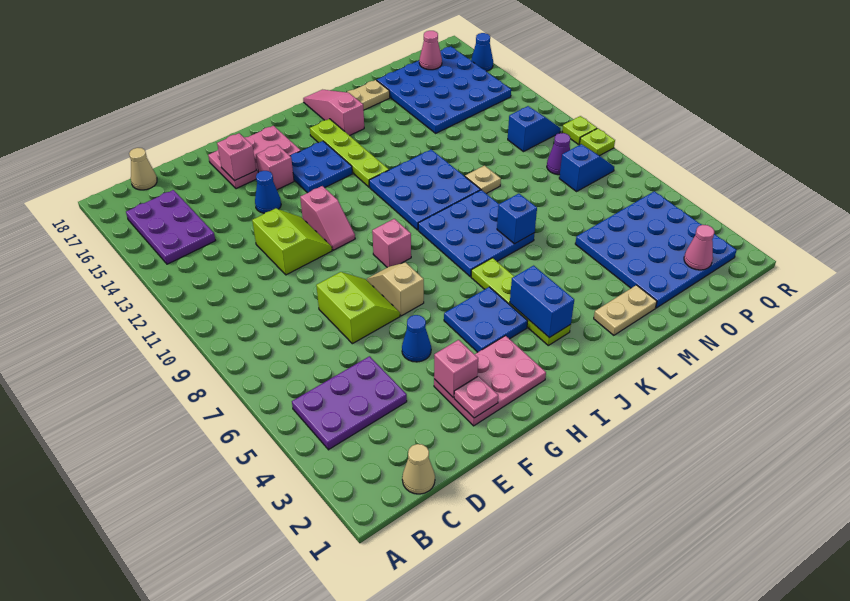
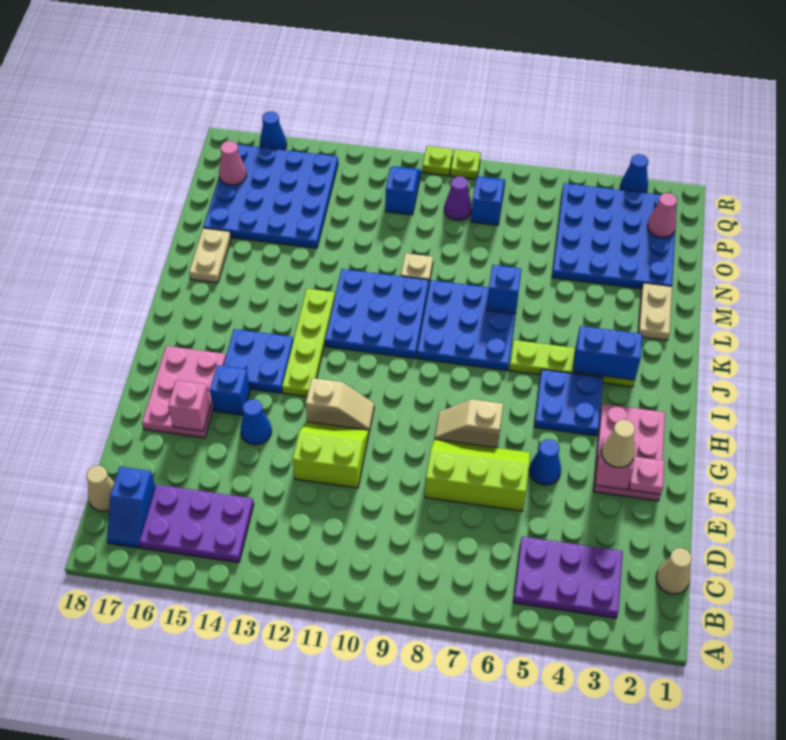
purple 2x3 plate [292,356,407,450] -> purple 2x3 plate turned to [513,537,623,618]
none -> blue 1x2 slope [107,467,156,548]
lime 2x2 slope [316,272,400,344] -> lime 2x3 slope [425,439,530,511]
none -> tan 1x1 cone [602,420,635,467]
pink 1x2 slope [300,186,355,250] -> tan 1x2 slope [306,378,374,431]
pink 1x1 brick [256,145,294,190] -> blue 1x1 brick [210,365,250,415]
pink 1x1 brick [372,219,411,267] -> none
lime 1x4 plate [310,119,389,187] -> lime 1x4 plate turned to [282,289,335,397]
pink 1x3 slope [303,90,364,136] -> none
none -> blue 1x1 cone [620,154,648,193]

